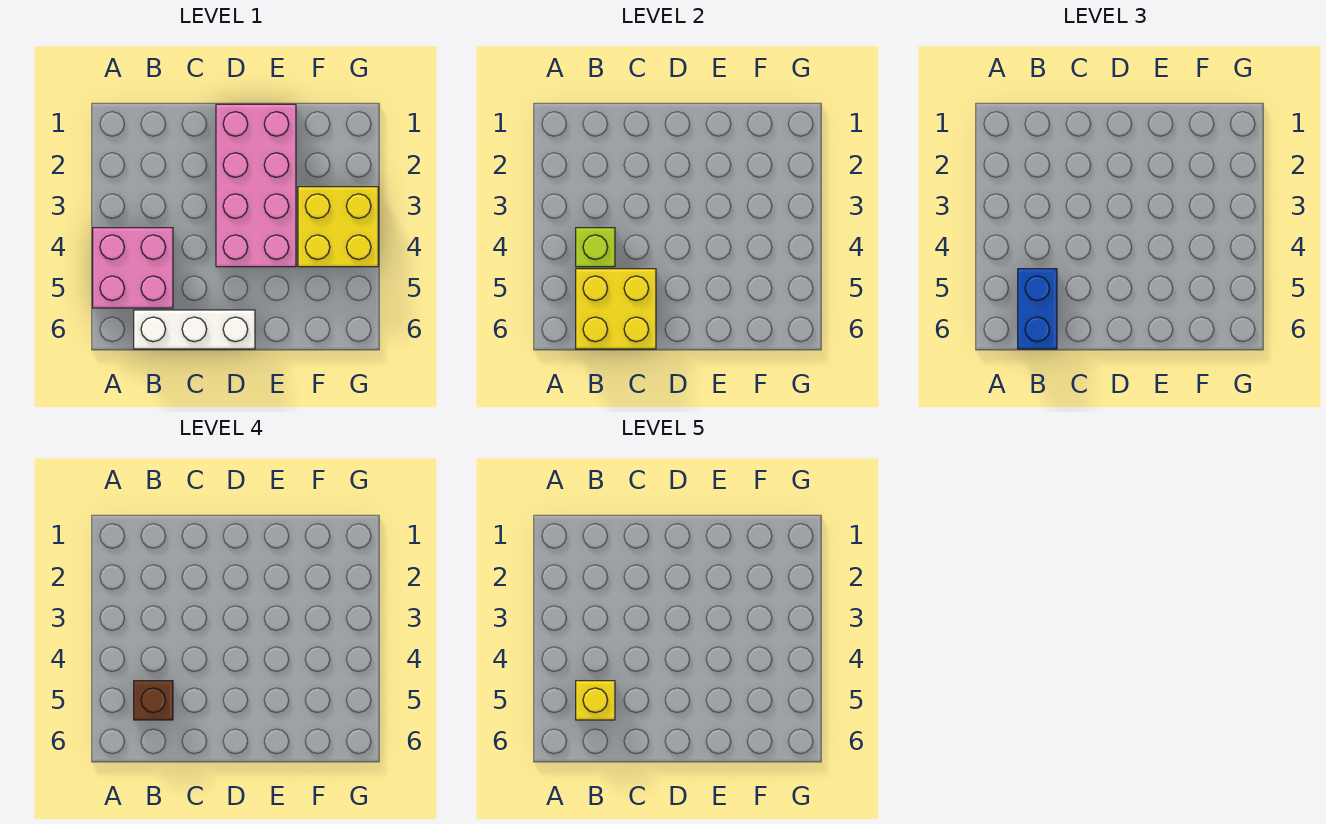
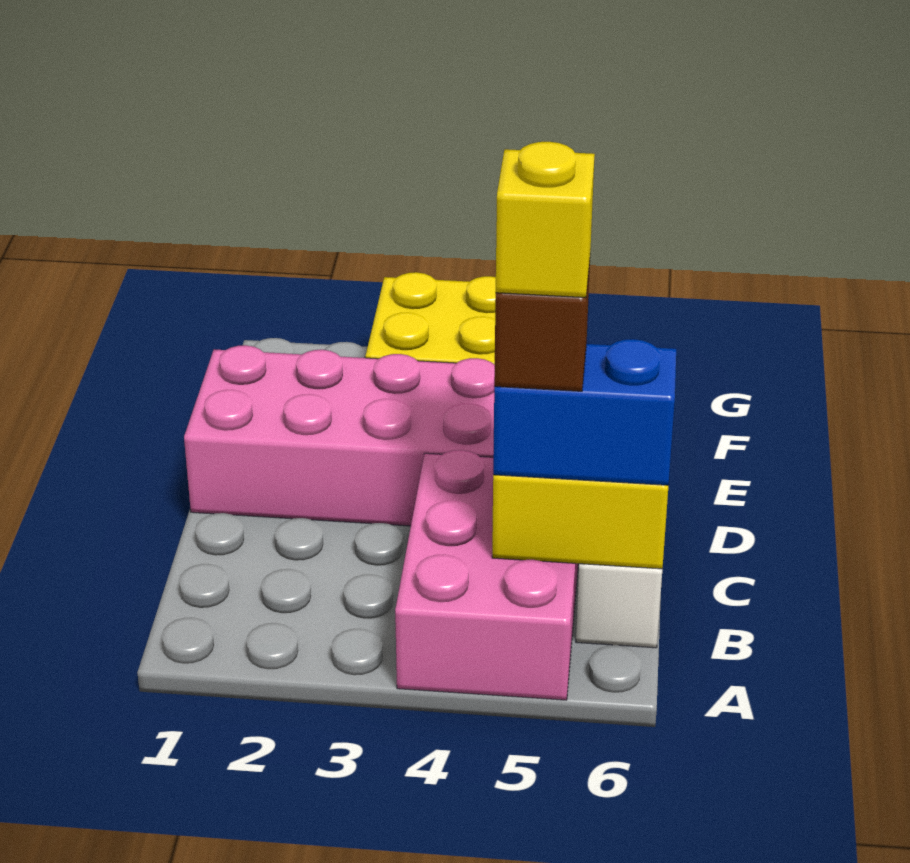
pink 2x2 brick [93,228,173,308] -> pink 2x3 brick [395,450,578,700]
lime 1x1 brick [576,228,615,267] -> none

